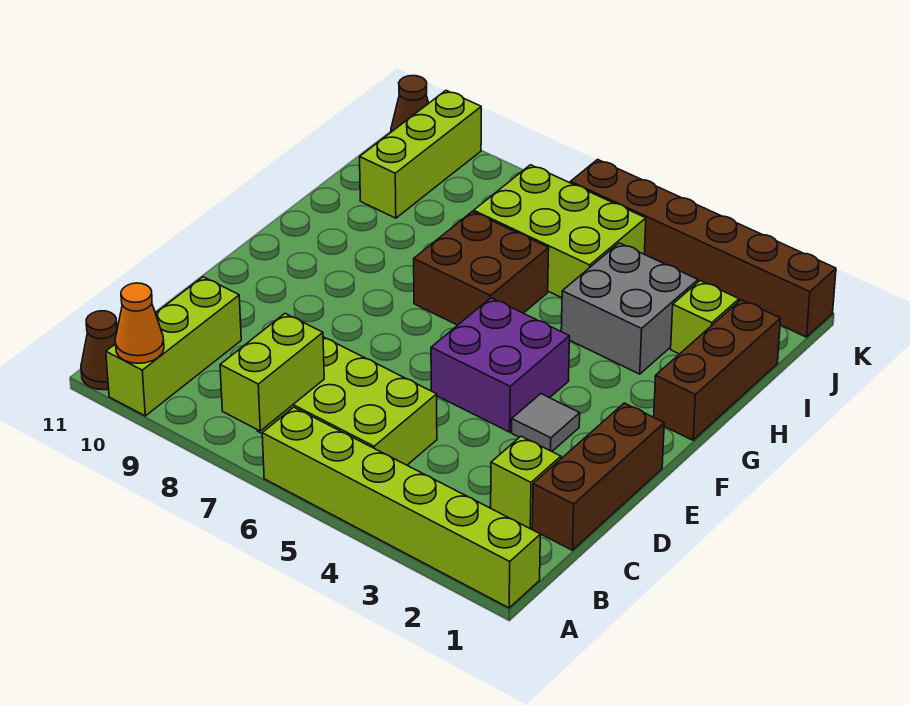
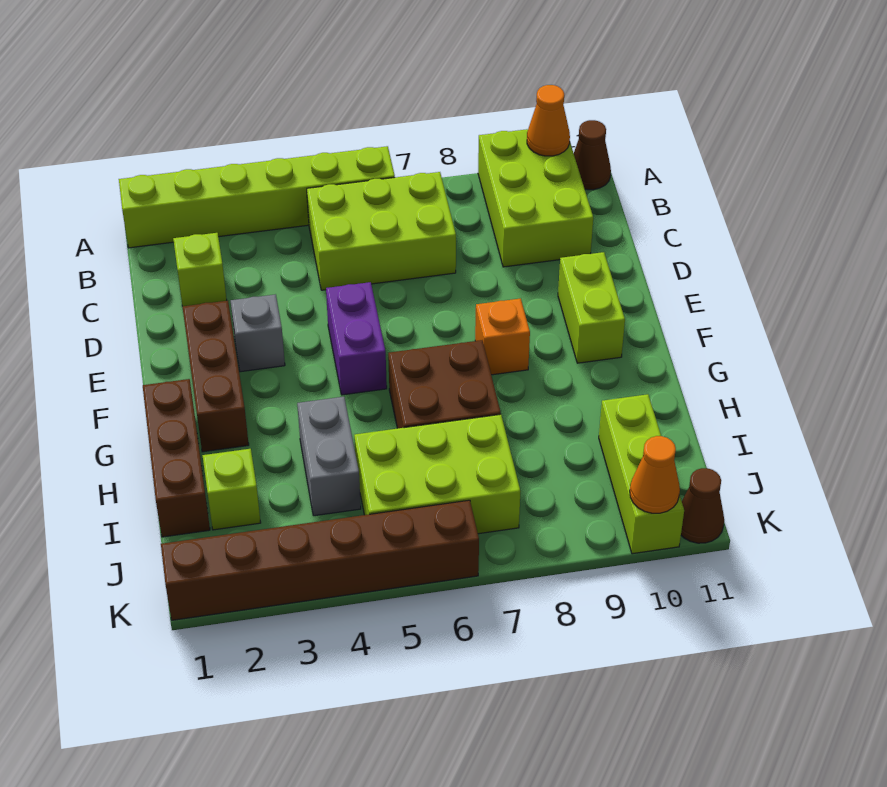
lime 1x2 brick [220,313,324,431] -> lime 1x2 brick moved to [558,252,625,363]
lime 1x3 brick [106,277,241,416] -> lime 2x3 brick [478,129,593,267]
brown 1x3 brick [532,403,664,550] -> brown 1x3 brick moved to [182,301,249,452]
grey 1x1 tile [512,394,580,451] -> grey 1x1 brick [231,294,285,372]
purple 2x2 brick [431,298,570,432] -> purple 1x2 brick [326,282,387,395]
none -> orange 1x1 brick [475,298,530,375]
grey 2x2 brick [561,243,698,374] -> grey 1x2 brick [297,397,361,516]
none -> orange 1x1 cone [630,436,680,513]

